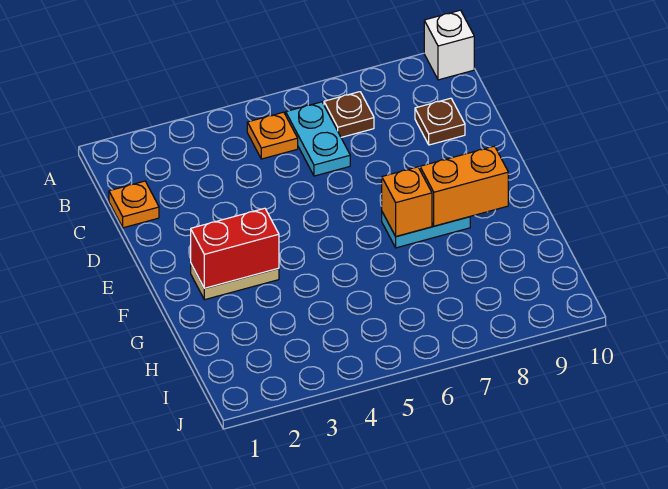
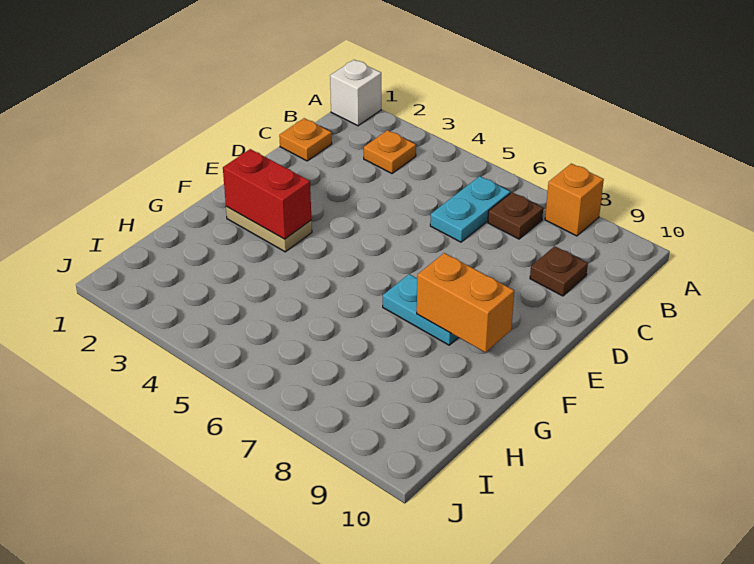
white 1x1 brick [424,10,474,80] -> white 1x1 brick moved to [330,60,381,126]
orange 1x1 plate [247,112,298,159] -> orange 1x1 plate moved to [364,130,416,174]
orange 1x1 brick [382,167,432,236] -> orange 1x1 brick moved to [545,164,604,236]

